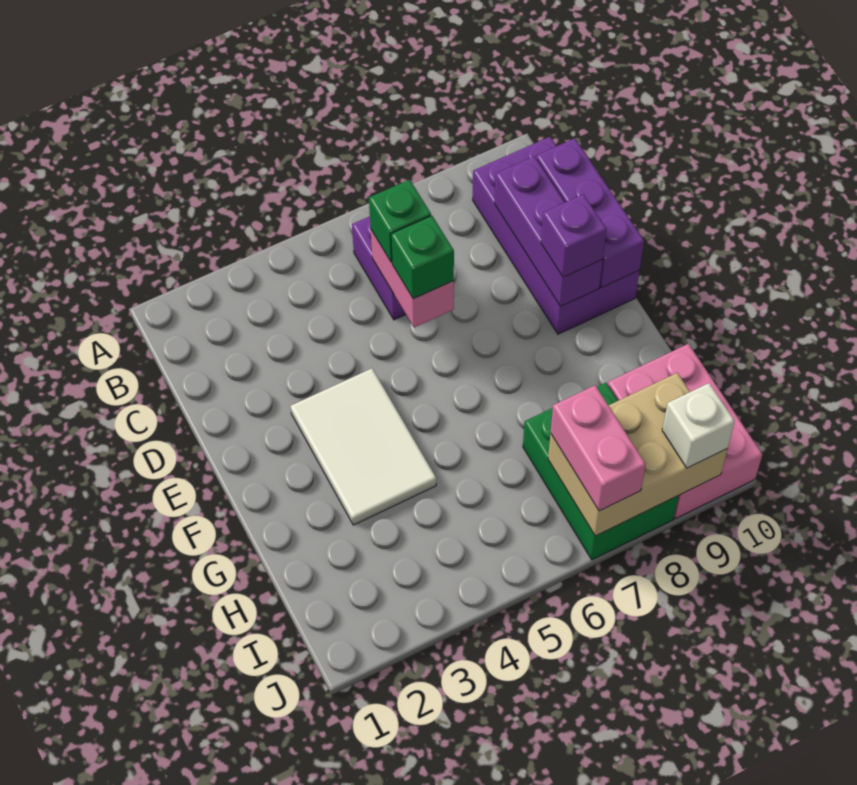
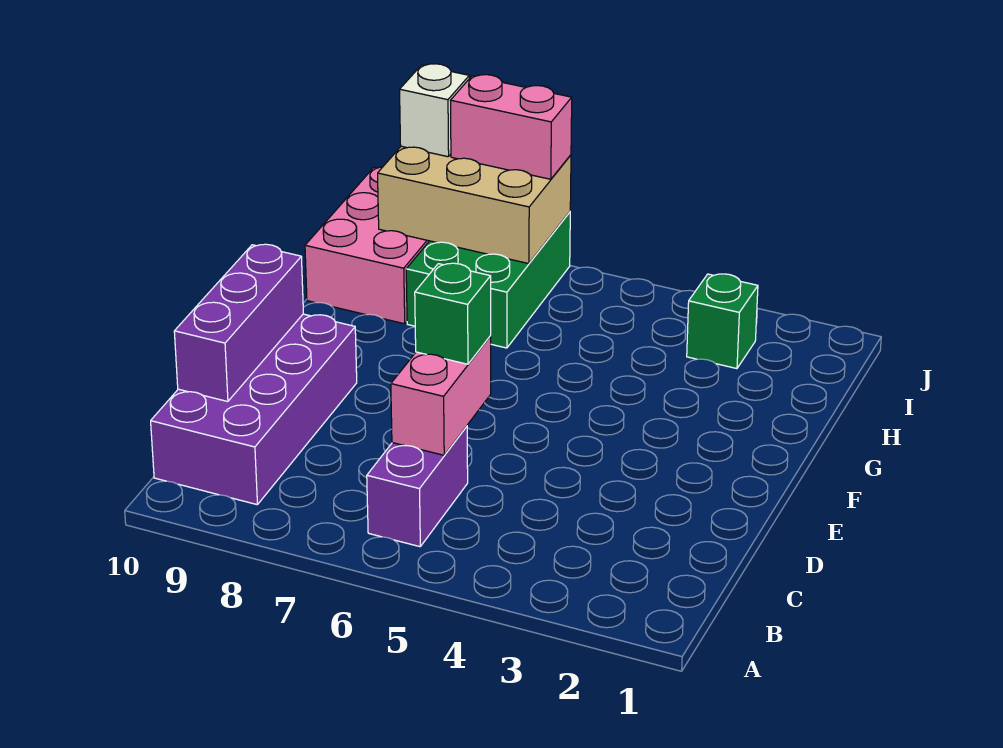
green 1x1 brick [369,180,431,262] -> green 1x1 brick moved to [687,274,758,369]
purple 1x3 brick [495,156,603,306] -> none
white 2x3 tile [291,368,436,525] -> none
purple 1x1 brick [541,194,606,277] -> none
pink 1x2 brick [551,385,646,511] -> pink 1x2 brick turned to [451,75,572,179]

